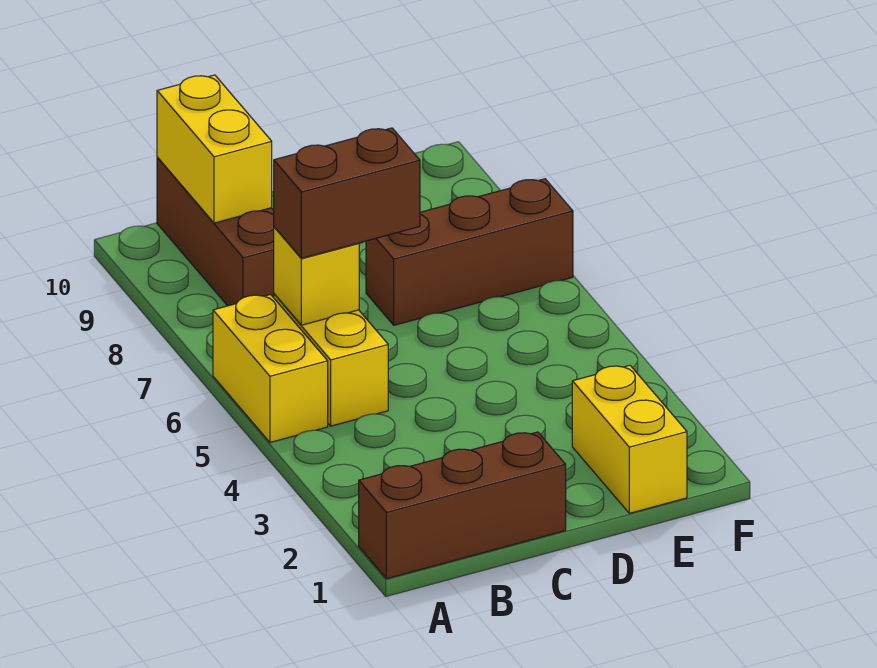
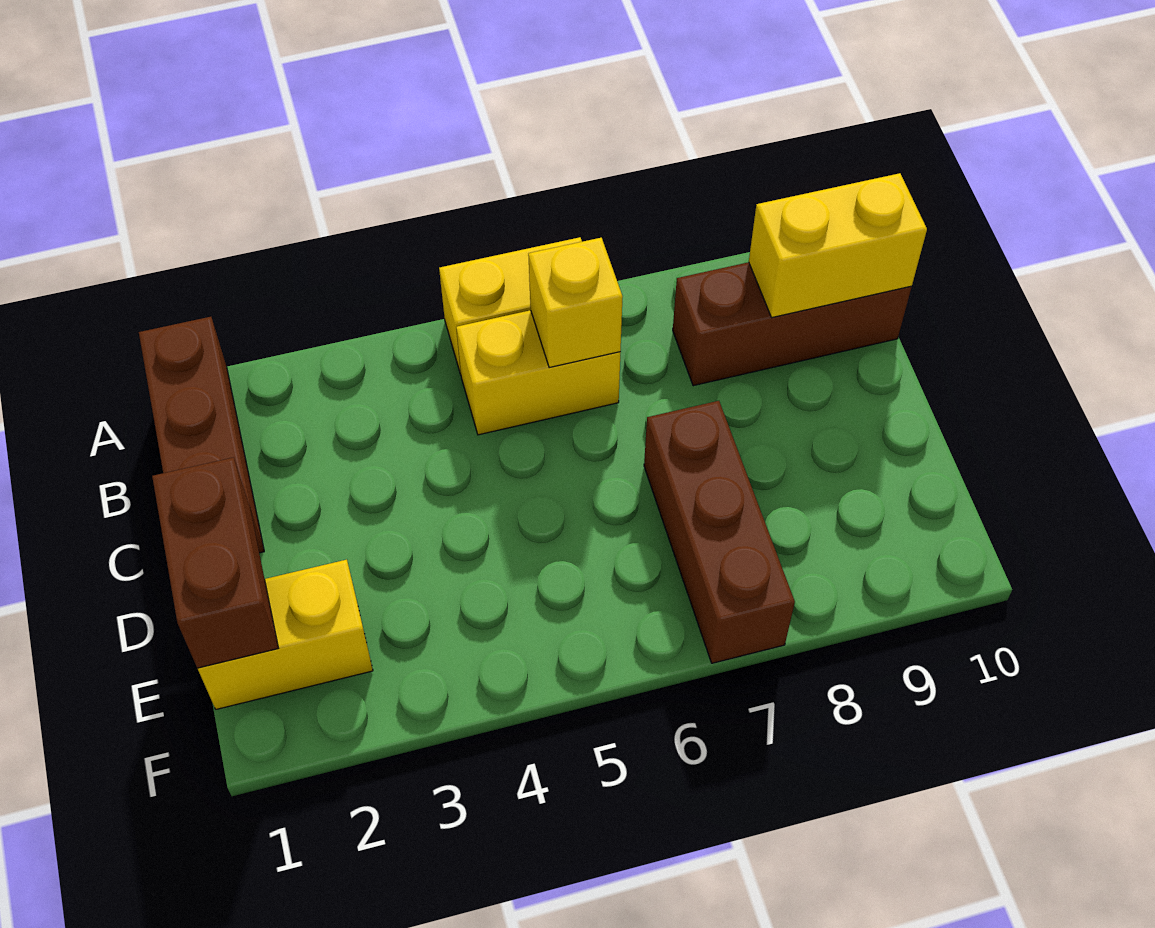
brown 1x2 brick [274,128,420,258] -> brown 1x2 brick moved to [152,457,278,668]

